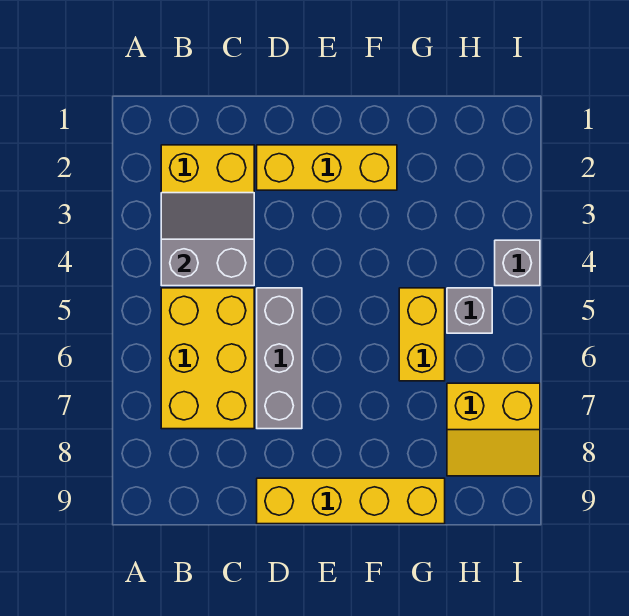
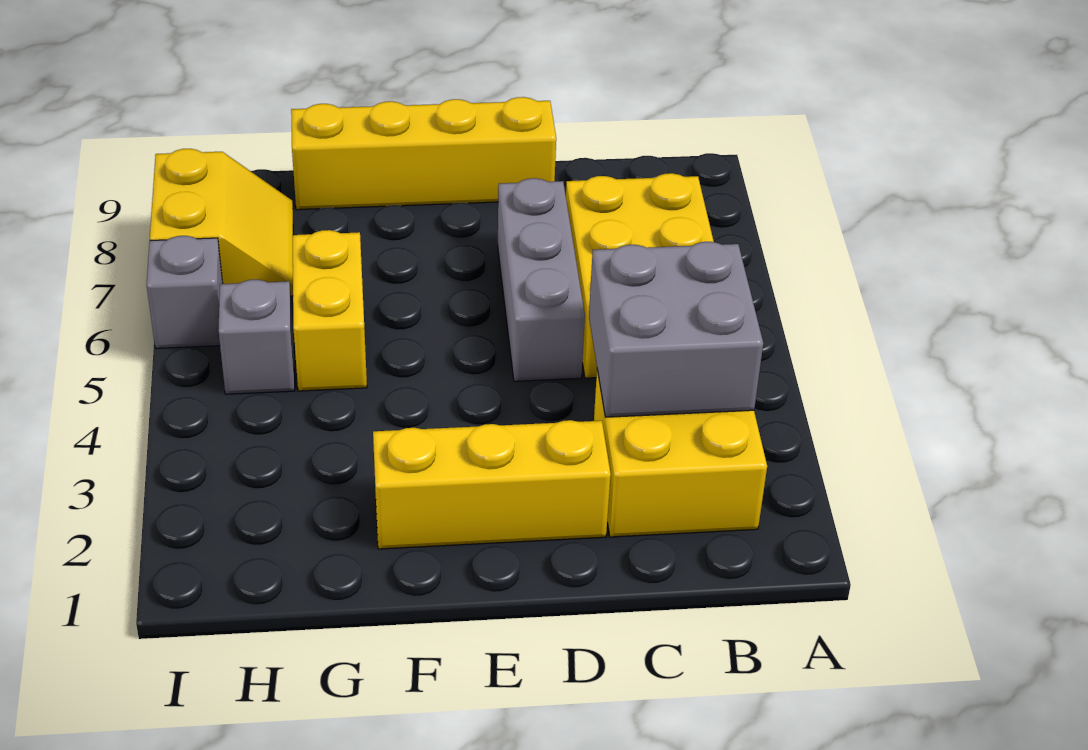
grey 2x2 slope [161,193,254,286] -> grey 2x2 brick [589,242,763,417]
yellow 2x2 slope [447,383,540,476] -> yellow 2x2 slope turned to [150,149,293,296]
grey 1x1 brick [495,240,540,286] -> grey 1x1 brick moved to [146,236,223,348]

